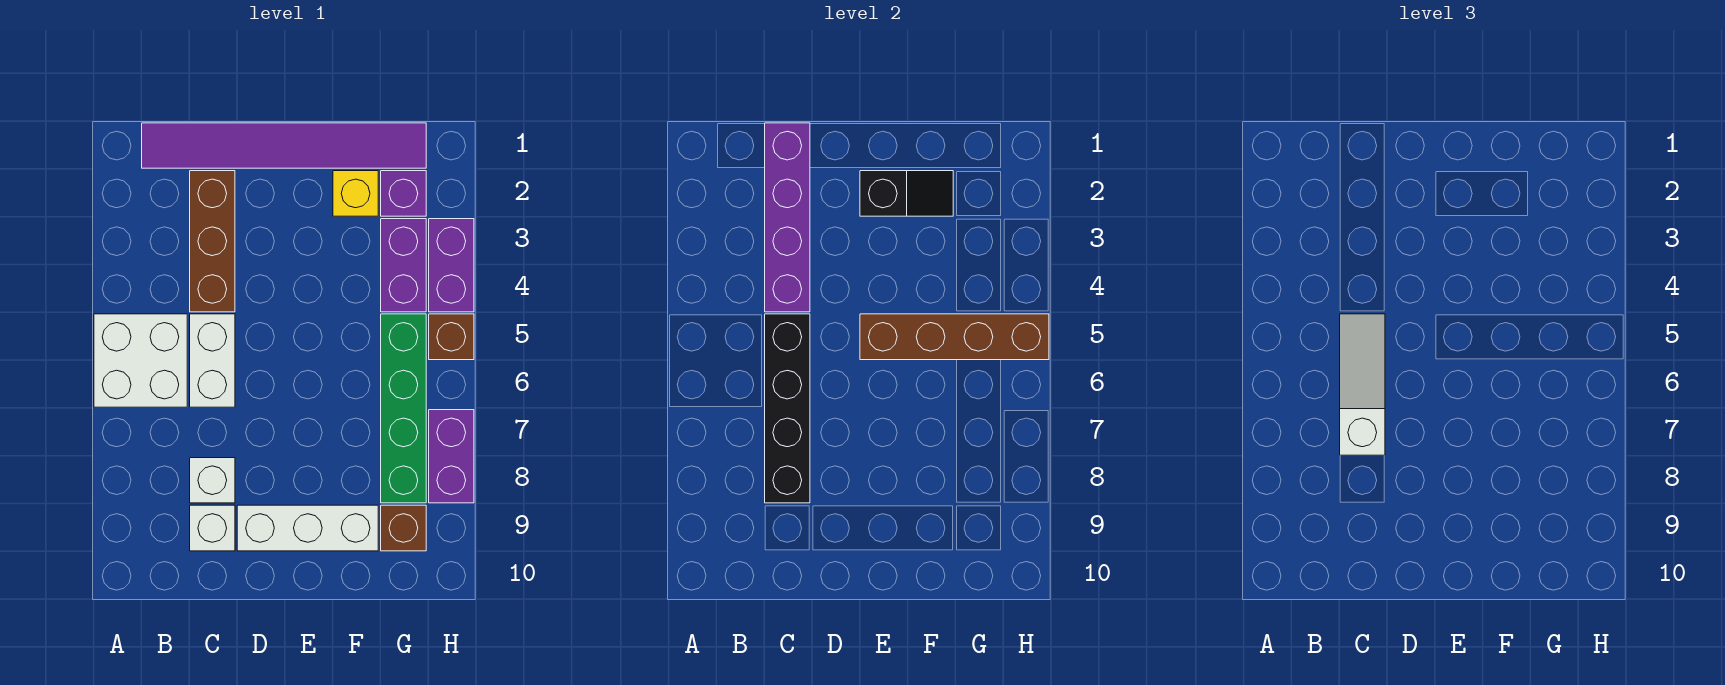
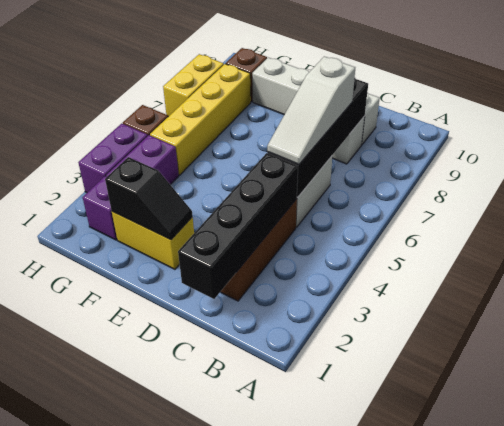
white 2x2 brick [94,314,187,407] -> none
purple 1x6 tile [142,123,426,168] -> none
purple 1x4 brick [765,123,810,312] -> black 1x4 brick [178,153,298,299]
black 1x2 slope [860,171,953,216] -> black 1x2 slope turned to [105,157,193,240]
brown 1x4 brick [860,314,1049,360] -> none
yellow 1x1 brick [333,171,378,216] -> yellow 1x2 brick [112,212,194,269]
green 1x4 brick [381,314,426,503] -> yellow 1x4 brick [150,64,251,175]
purple 1x2 brick [429,410,474,503] -> yellow 1x2 brick [163,54,224,117]

